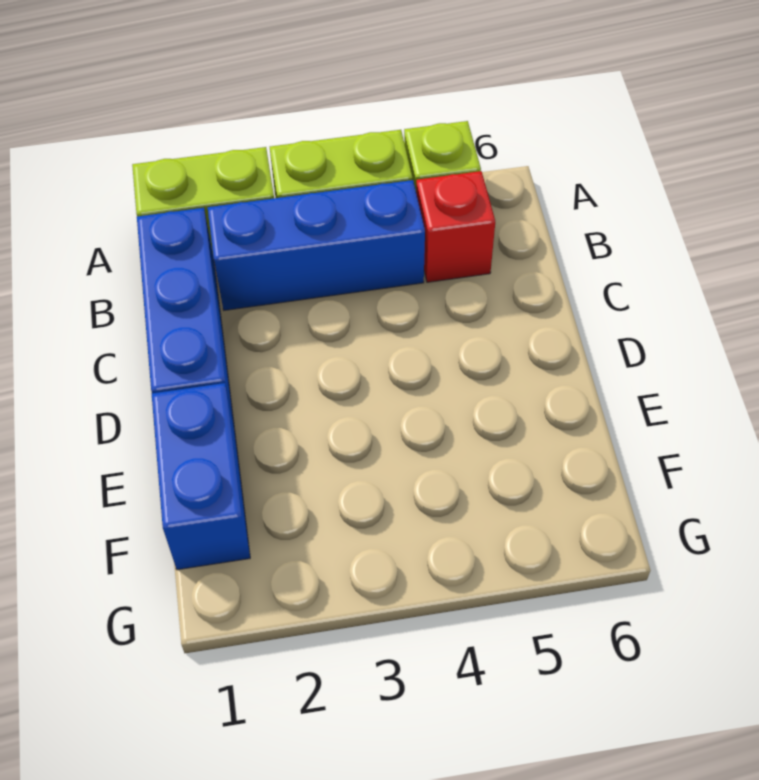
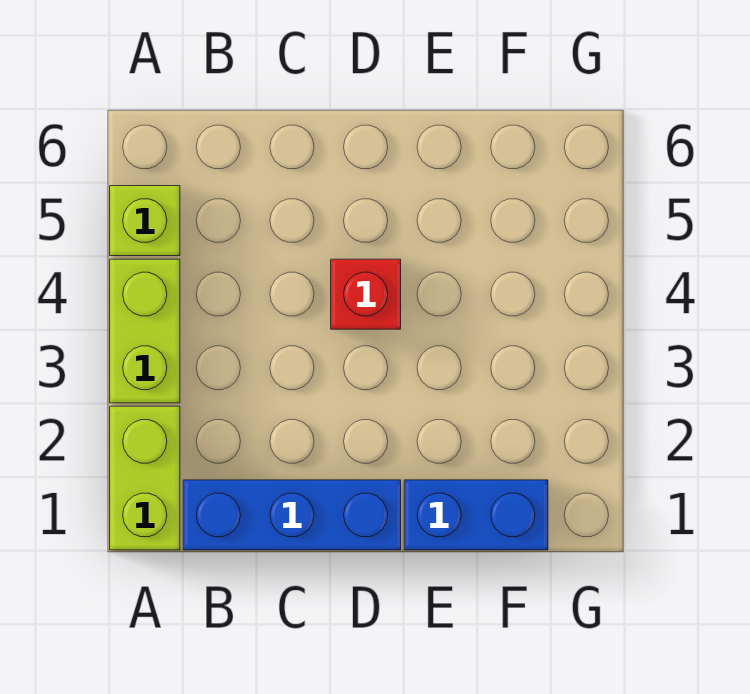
blue 1x3 brick [208,180,425,310] -> none
red 1x1 brick [416,171,495,282] -> red 1x1 brick moved to [331,259,401,329]

